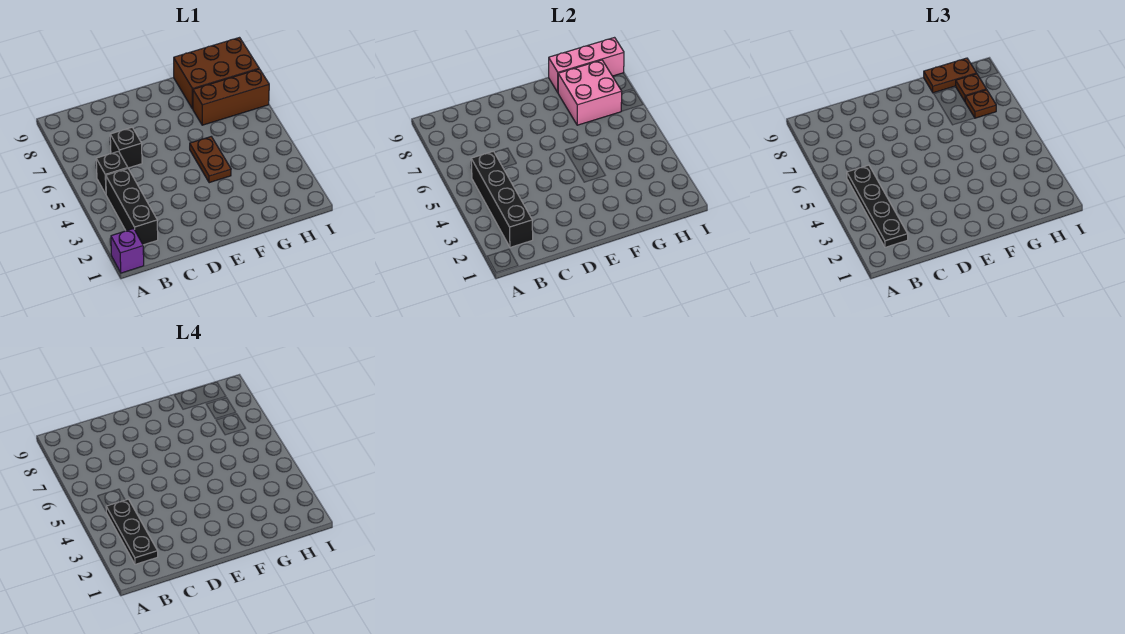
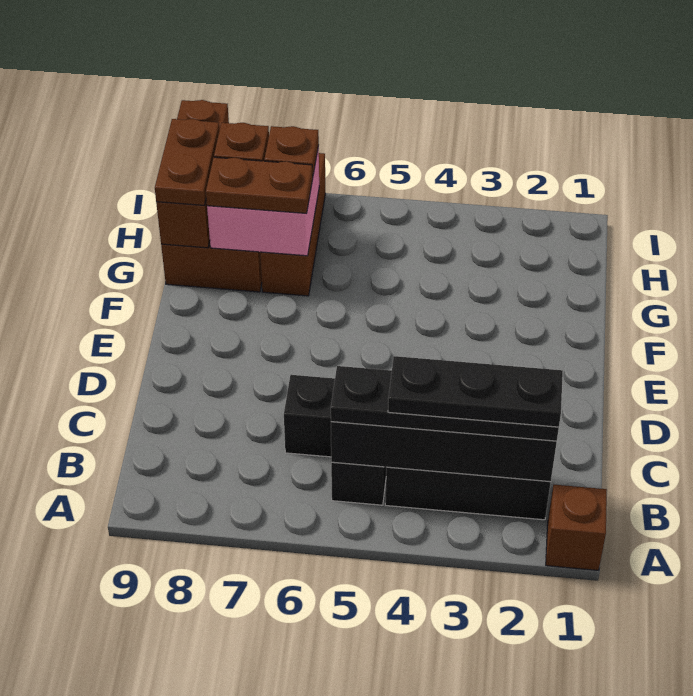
purple 1x1 brick [111,229,144,273] -> brown 1x1 brick [546,485,607,570]
brown 1x2 plate [190,137,231,183] -> brown 1x2 plate moved to [206,157,313,214]
pink 1x3 brick [549,38,624,92] -> brown 1x3 brick [156,100,229,248]

